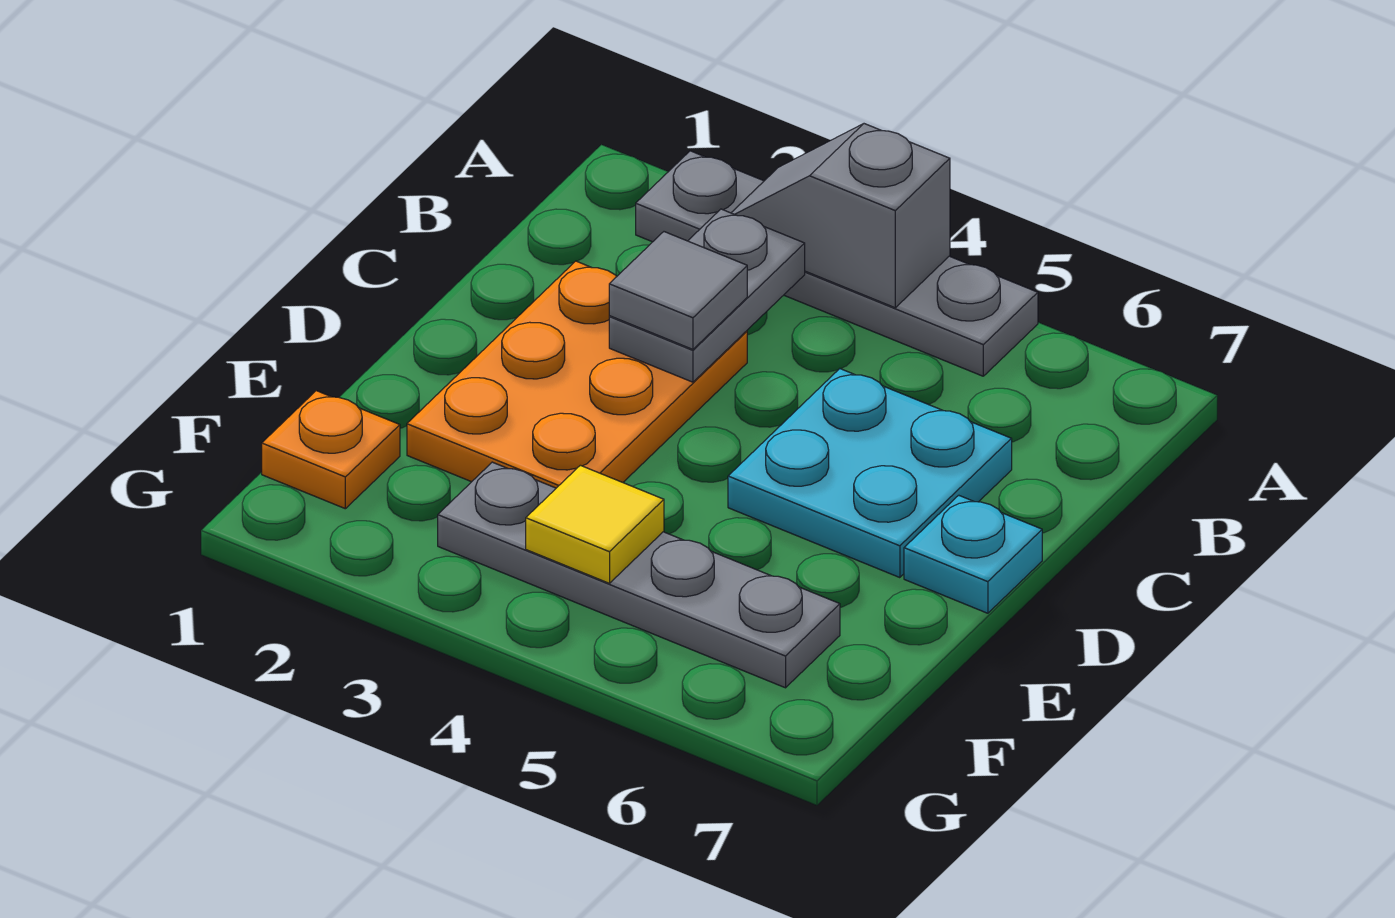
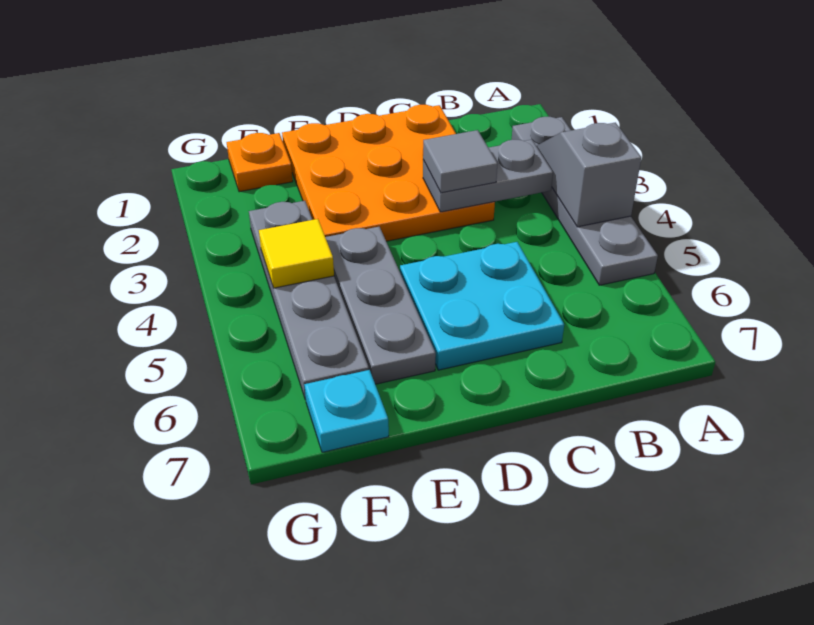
orange 2x3 plate [407,261,747,488] -> orange 3x3 plate [282,105,495,241]
cyan 1x1 plate [904,495,1042,613] -> cyan 1x1 plate moved to [304,370,389,452]
none -> grey 1x3 plate [325,227,436,384]

